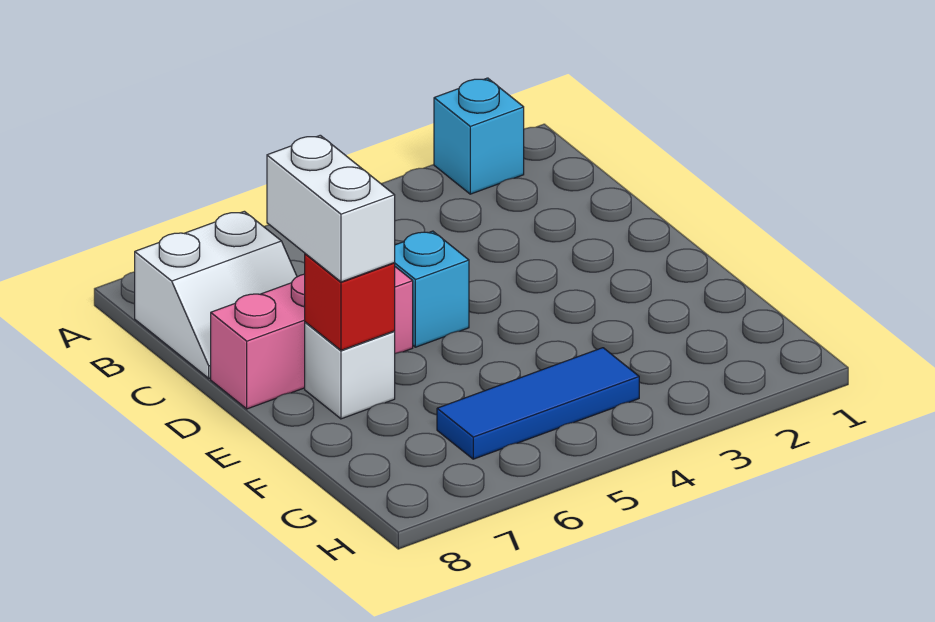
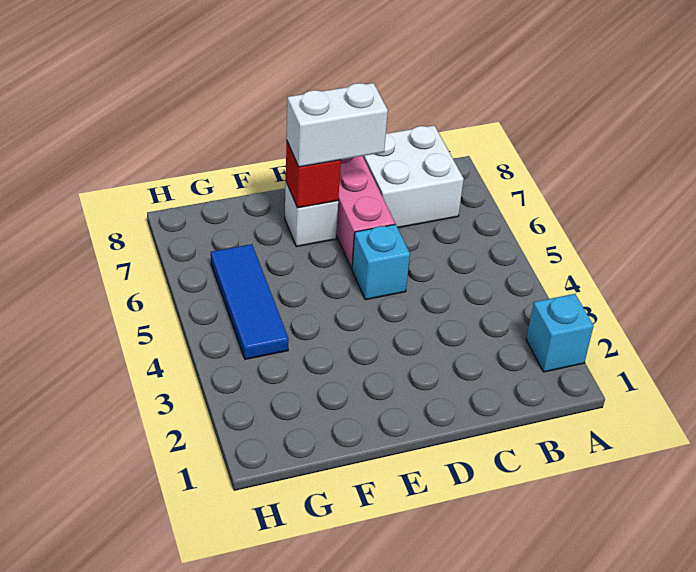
white 2x2 slope [135,211,297,378] -> white 2x2 brick [363,126,464,228]

